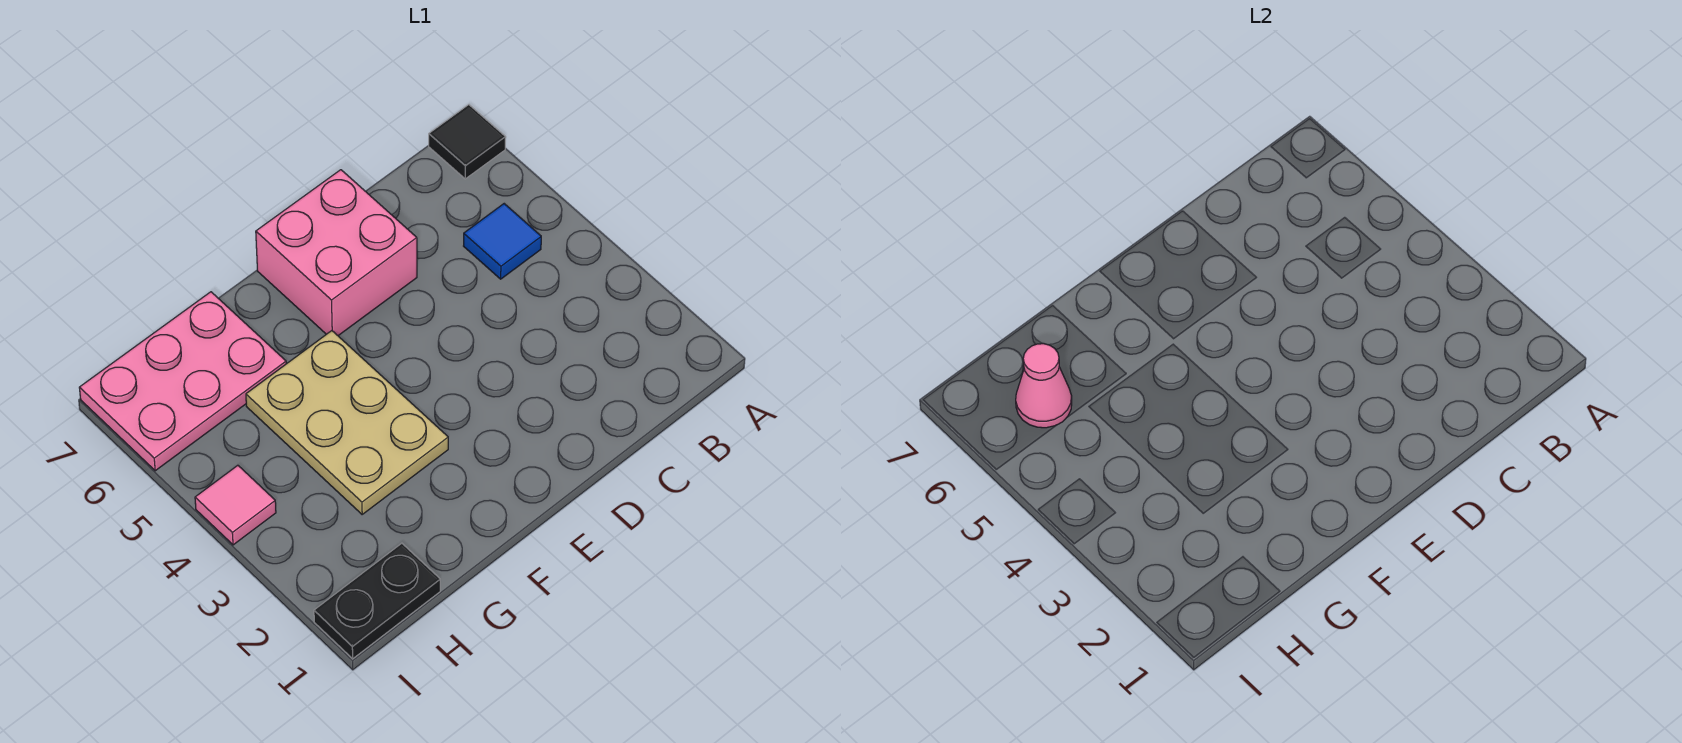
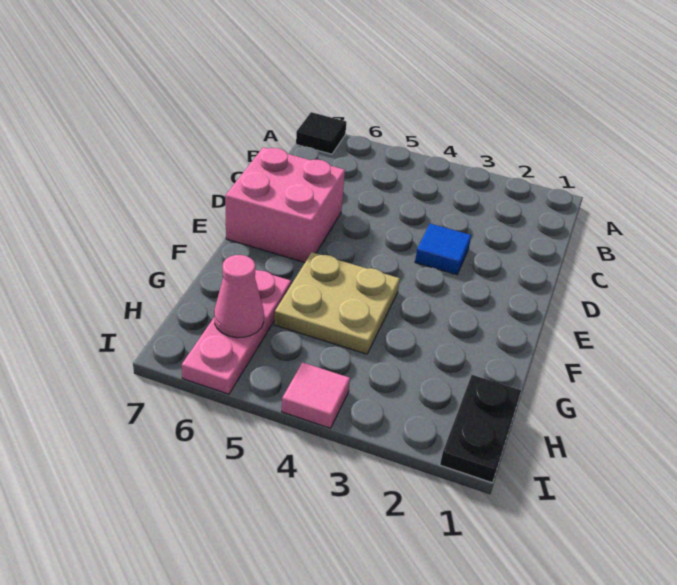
blue 1x1 tile [464,204,541,279] -> blue 1x1 tile moved to [415,224,471,275]
tan 2x3 plate [246,331,448,514] -> tan 2x2 plate [274,252,400,354]
pink 2x3 plate [79,292,286,471] -> pink 1x3 plate [182,270,291,394]

